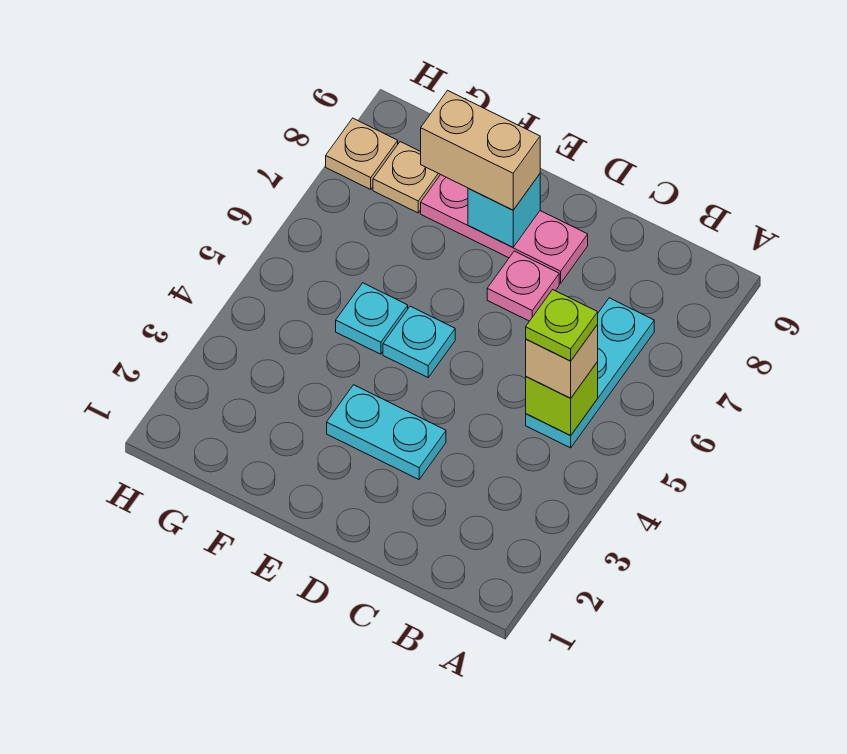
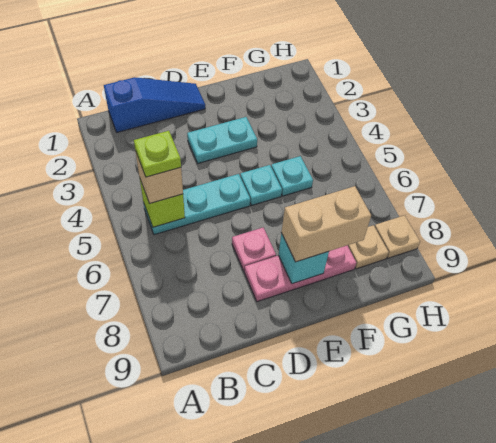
none -> blue 1x3 slope [104,77,205,132]
cyan 1x3 plate [526,298,654,448] -> cyan 1x3 plate turned to [144,174,250,235]

